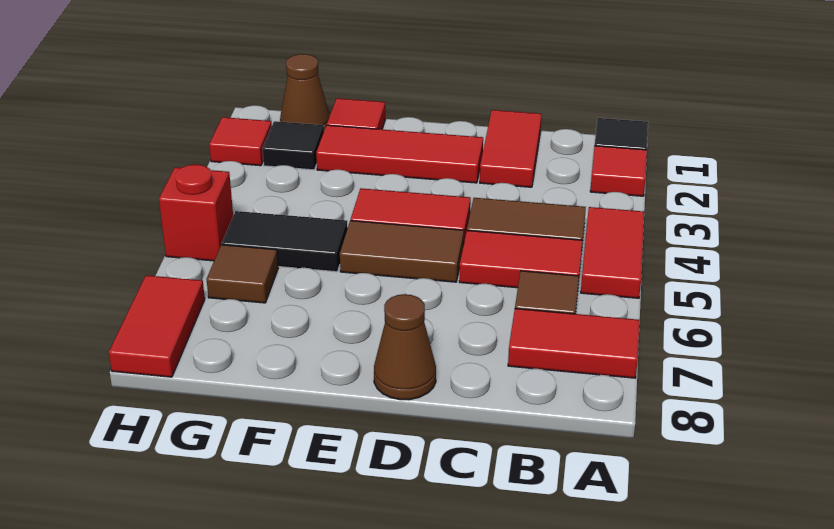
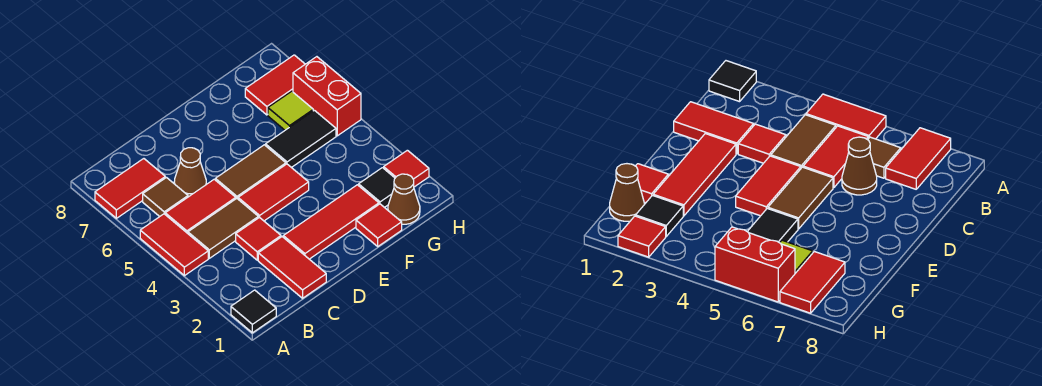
red 1x1 tile [590,146,647,196] -> red 1x1 tile moved to [236,217,281,260]
brown 1x1 cone [374,294,436,400] -> brown 1x1 cone moved to [174,148,206,197]
brown 1x1 tile [207,245,278,303] -> lime 1x1 tile [268,91,313,130]
red 1x1 brick [159,164,233,261] -> red 1x2 brick [293,57,361,136]
red 1x2 tile [109,275,205,377] -> red 1x2 tile turned to [245,55,305,115]

